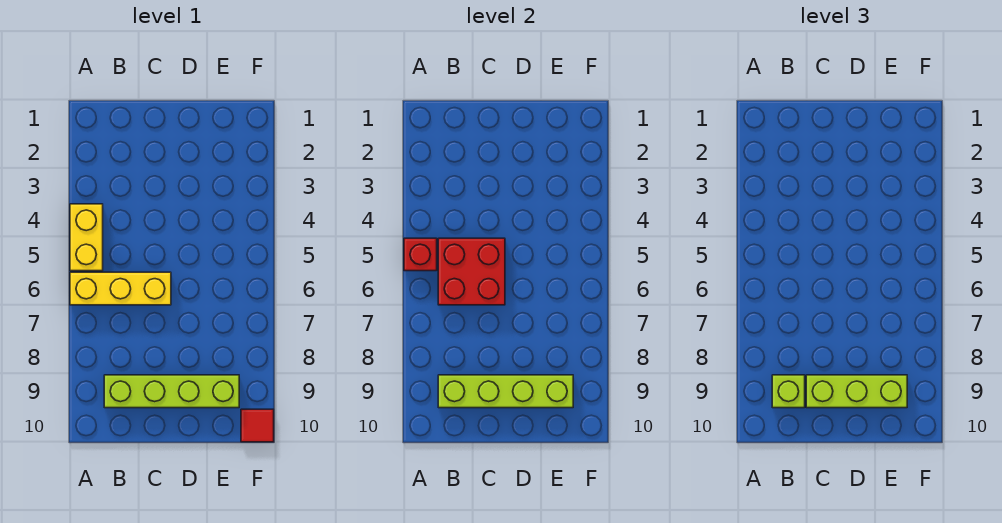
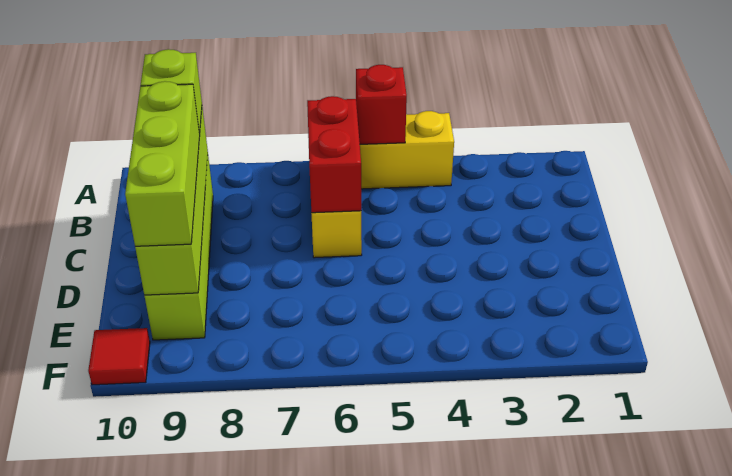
red 2x2 brick [438,238,505,305] -> red 1x2 brick [307,96,361,213]

